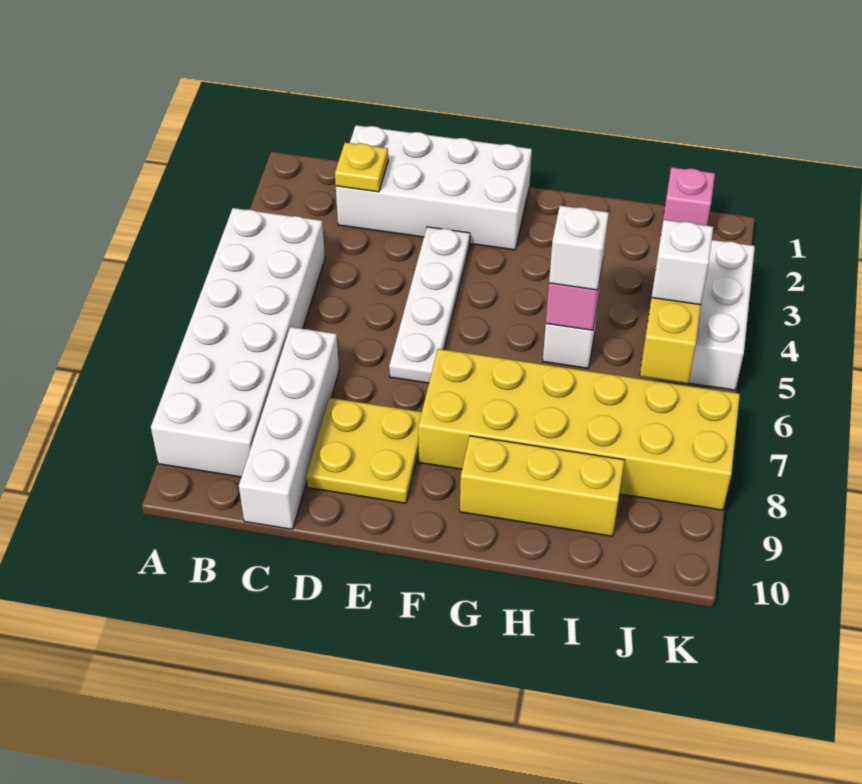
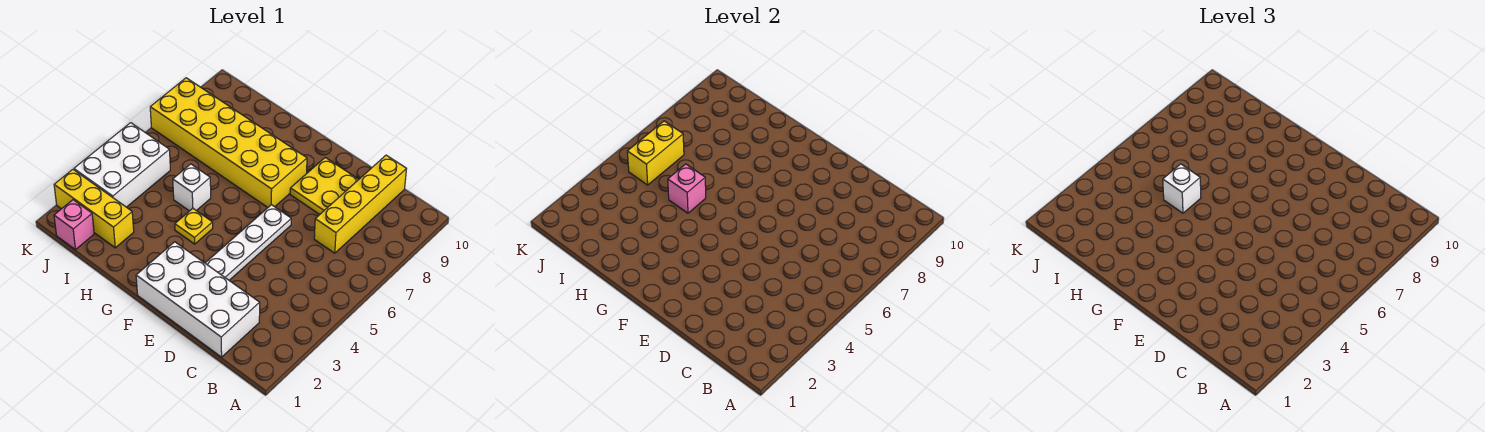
white 2x6 brick [151,208,325,477] -> none
yellow 1x1 plate [335,143,388,192] -> yellow 1x1 plate moved to [175,209,213,244]
white 1x4 brick [239,327,339,529] -> yellow 1x4 brick [314,155,406,253]
yellow 1x3 brick [460,436,624,536] -> yellow 1x3 brick moved to [54,169,134,248]
white 1x1 brick [652,220,713,305] -> none

